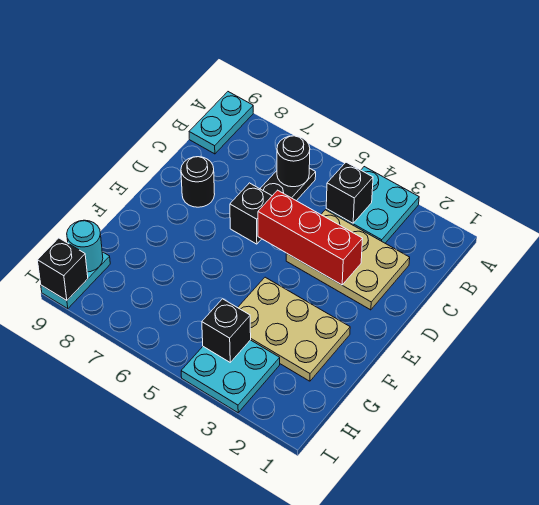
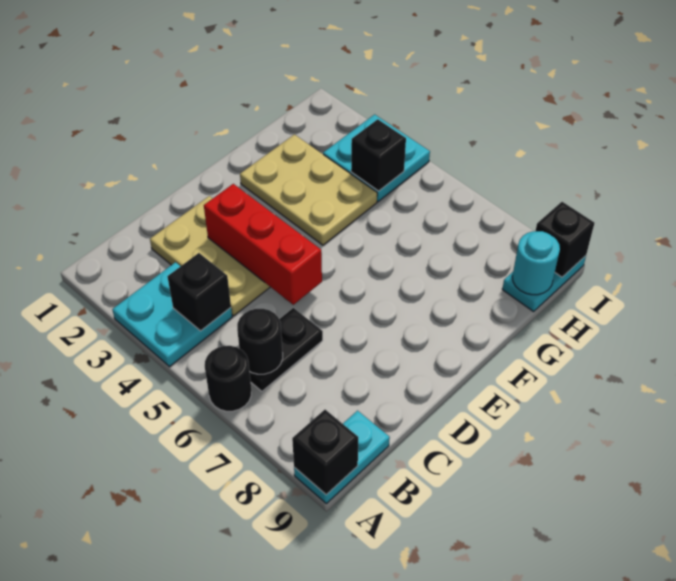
black 1x1 brick [230,183,272,244] -> black 1x1 brick moved to [292,410,358,495]
black 1x1 round brick [181,157,215,207] -> black 1x1 round brick moved to [205,346,251,411]

